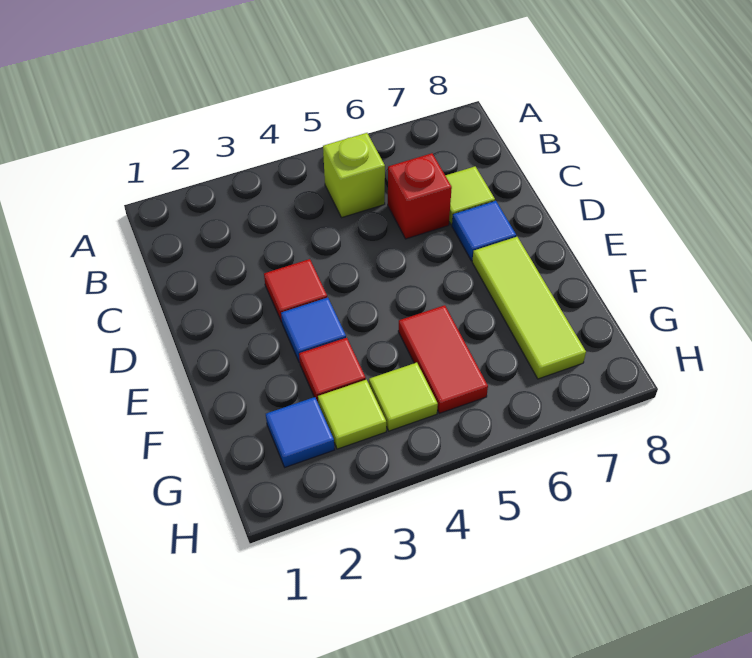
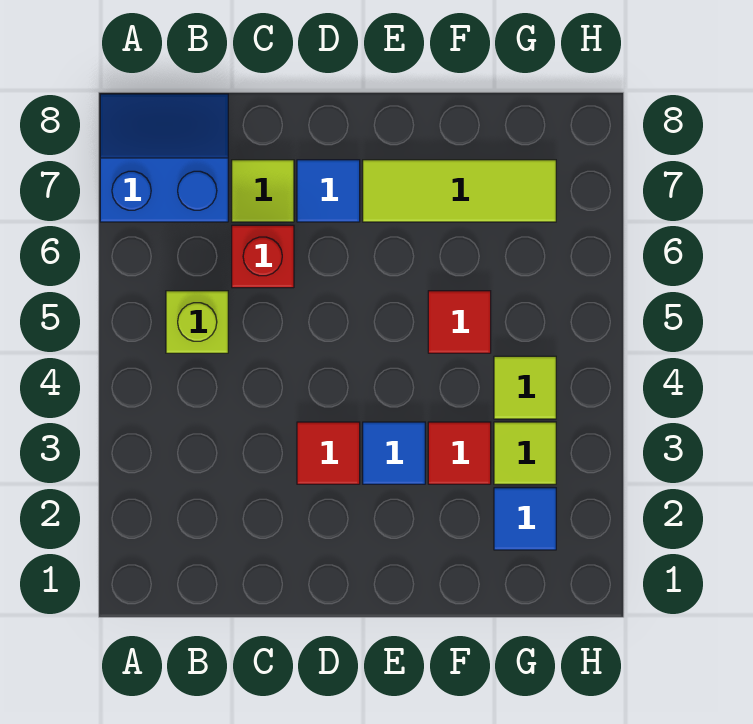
none -> blue 2x2 slope [100,94,228,222]
red 1x2 tile [398,305,488,413] -> red 1x1 tile [428,291,491,353]

